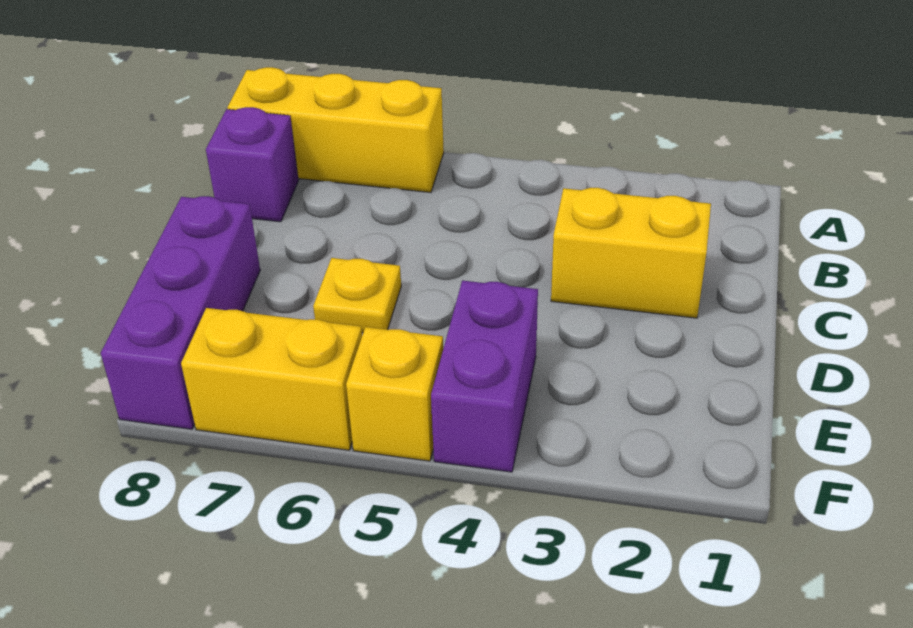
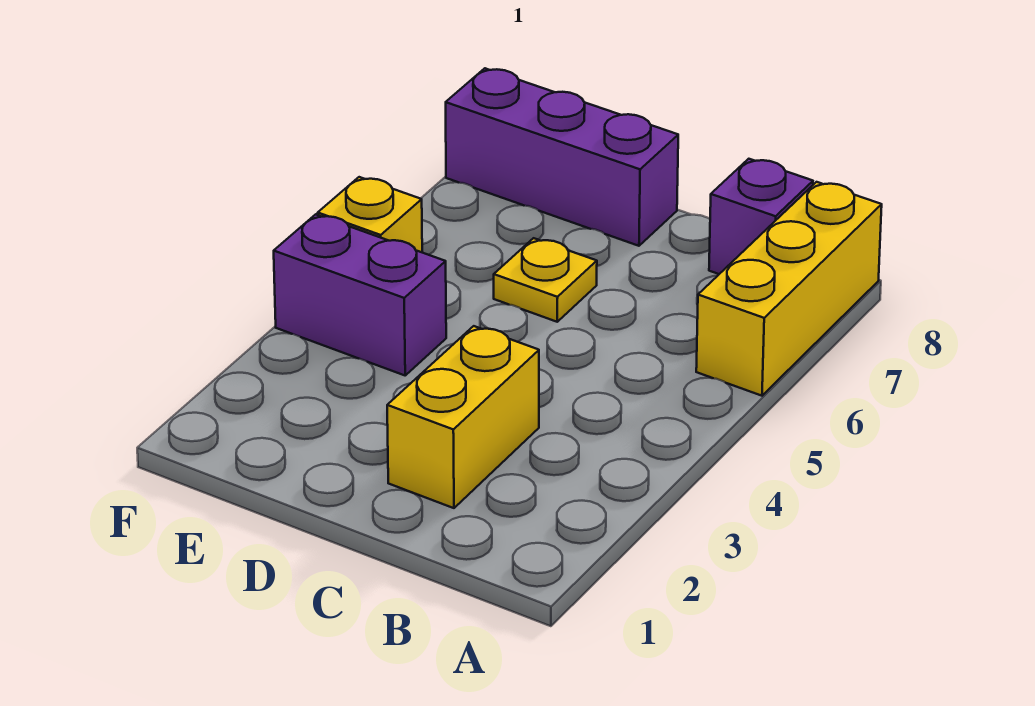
yellow 1x2 brick [181,308,362,450] -> none

